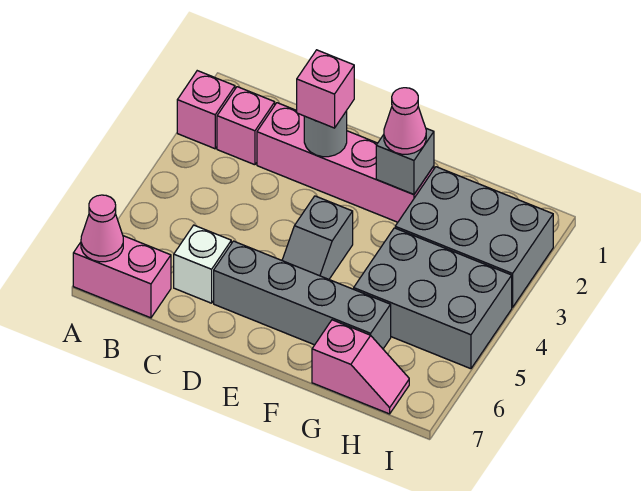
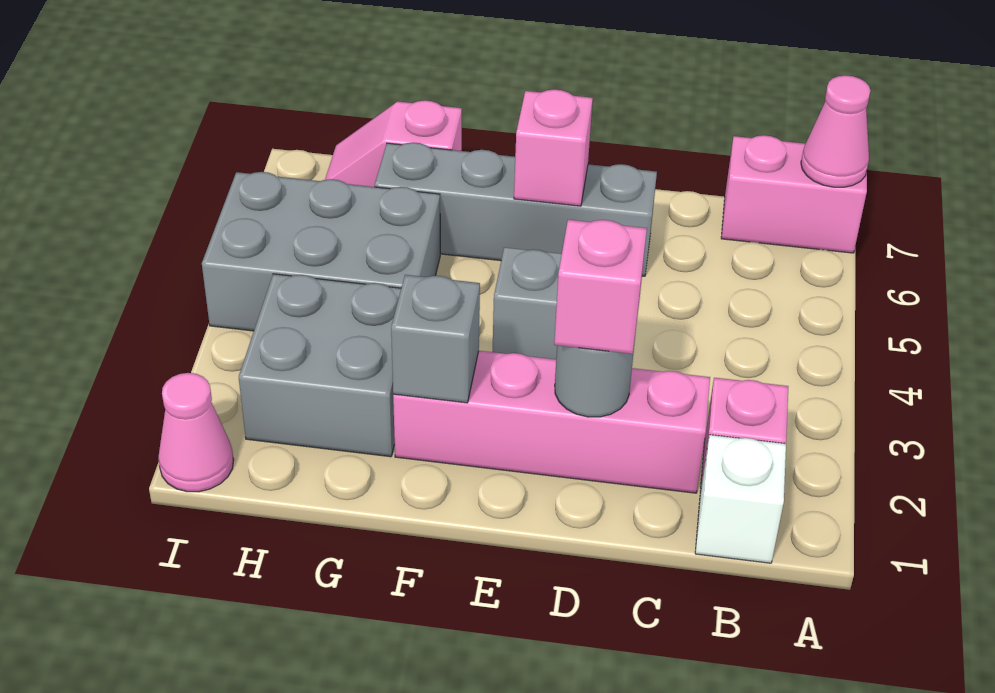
pink 1x1 brick [177,71,235,149] -> pink 1x1 brick moved to [514,89,593,206]
white 1x1 brick [174,225,231,303] -> white 1x1 brick moved to [695,435,786,563]
pink 1x1 cone [384,88,426,154] -> pink 1x1 cone moved to [158,373,234,492]
grey 2x3 brick [395,167,553,307] -> grey 2x2 brick [239,274,401,457]

